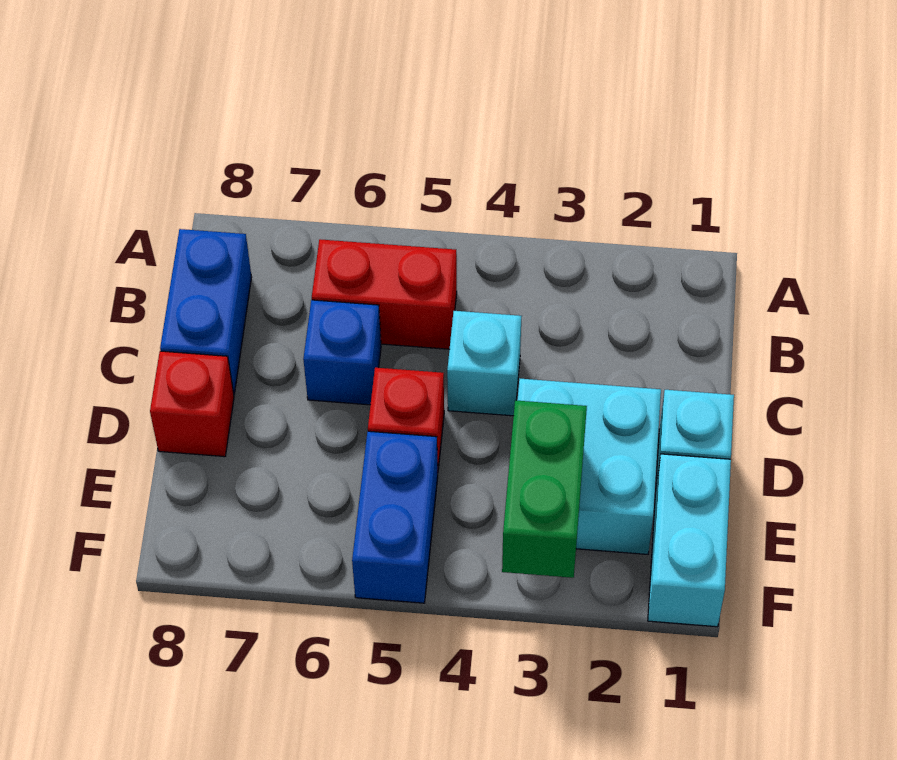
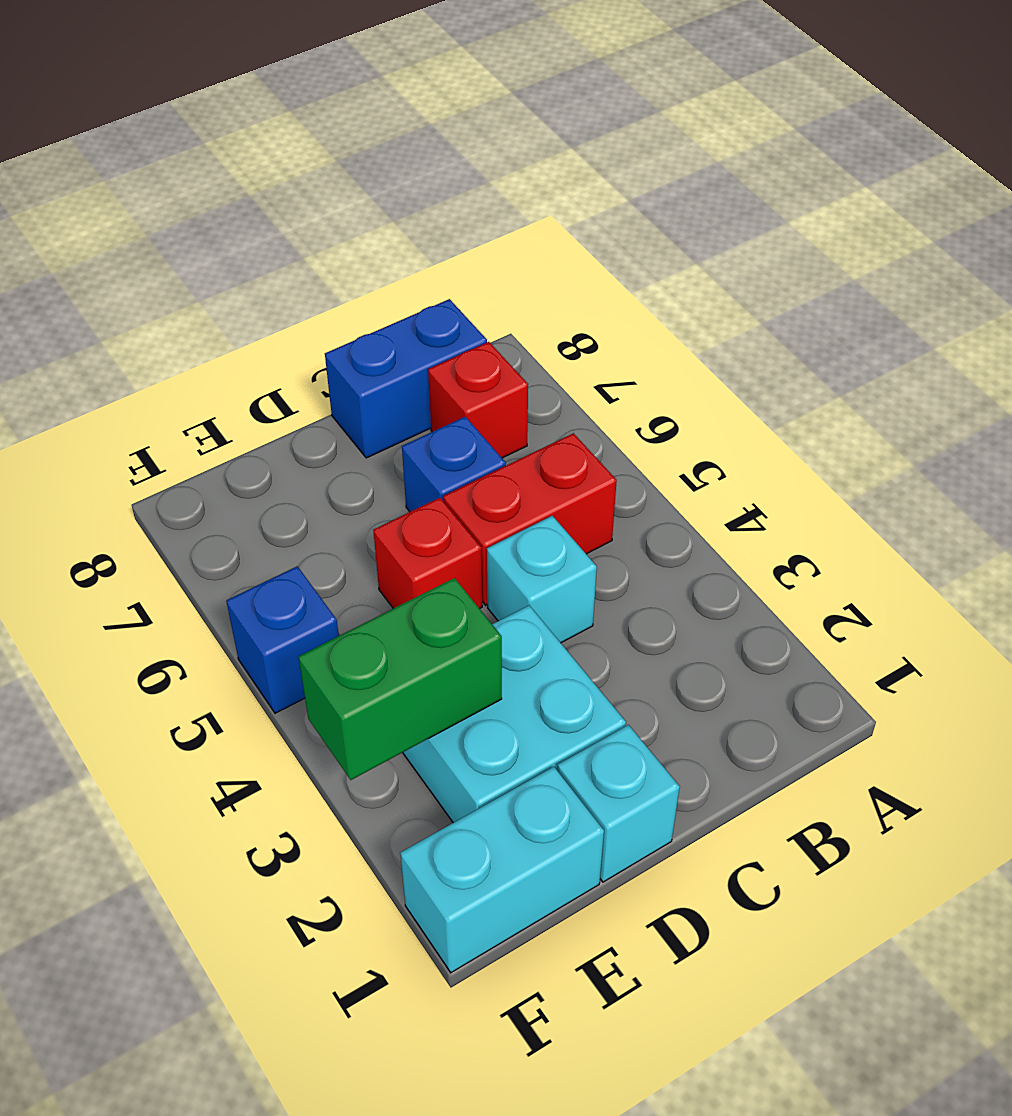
red 1x2 brick [312,239,457,349] -> red 1x2 brick turned to [443,433,617,605]
red 1x1 brick [150,351,234,457] -> red 1x1 brick moved to [428,342,528,458]
blue 1x2 brick [352,431,438,603] -> blue 1x1 brick [226,566,339,713]

